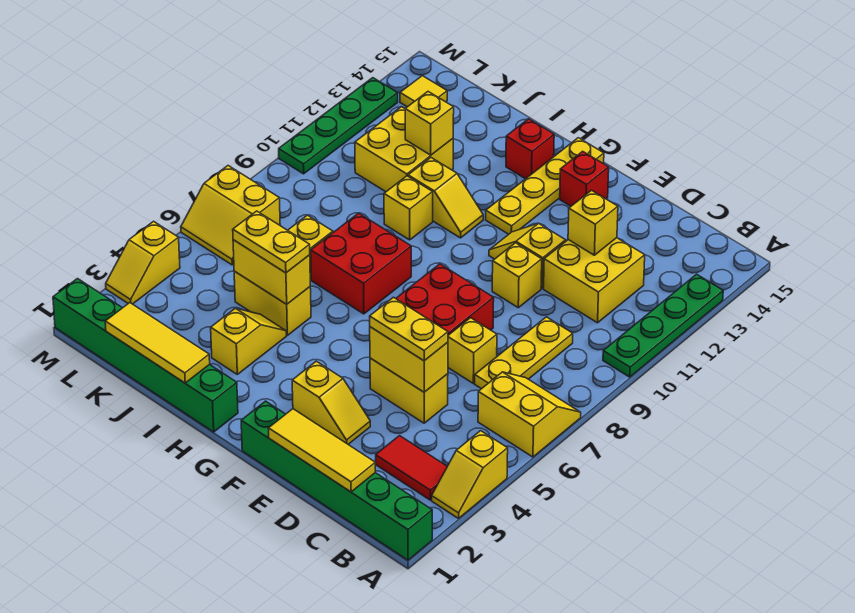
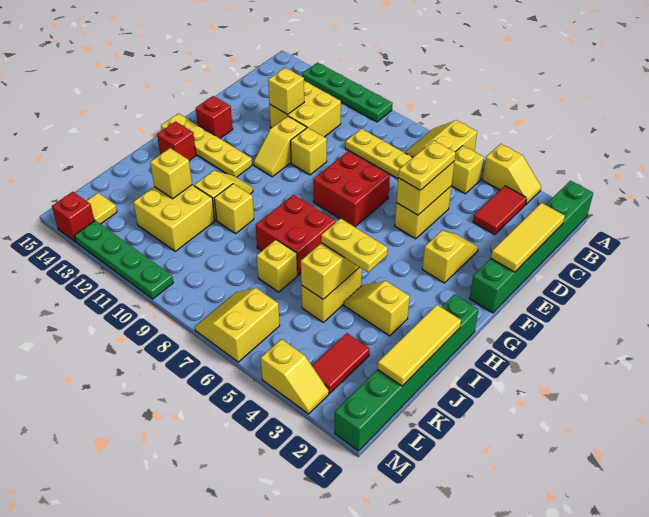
yellow 1x1 brick [448,318,497,383] -> yellow 1x1 brick moved to [452,146,484,194]
yellow 1x2 plate [233,211,310,273] -> yellow 1x2 plate turned to [321,218,388,272]
none -> red 1x2 tile [312,333,370,393]
yellow 2x2 slope [181,166,280,265] -> yellow 2x2 slope turned to [195,288,280,362]
none -> red 1x1 brick [52,192,94,242]

